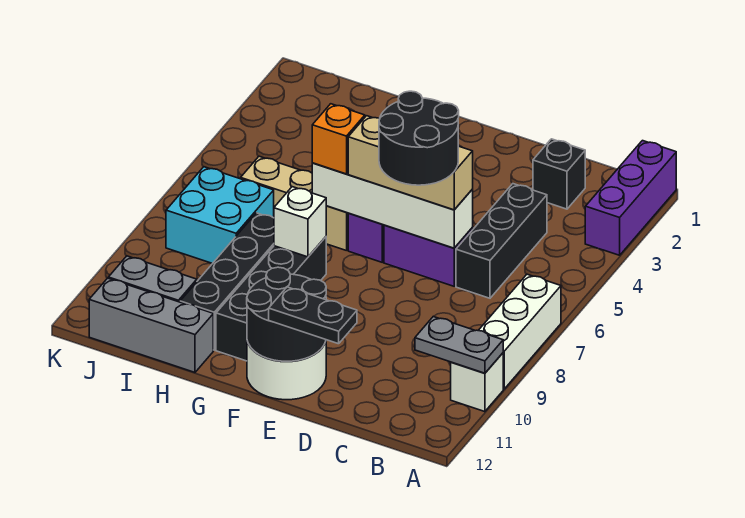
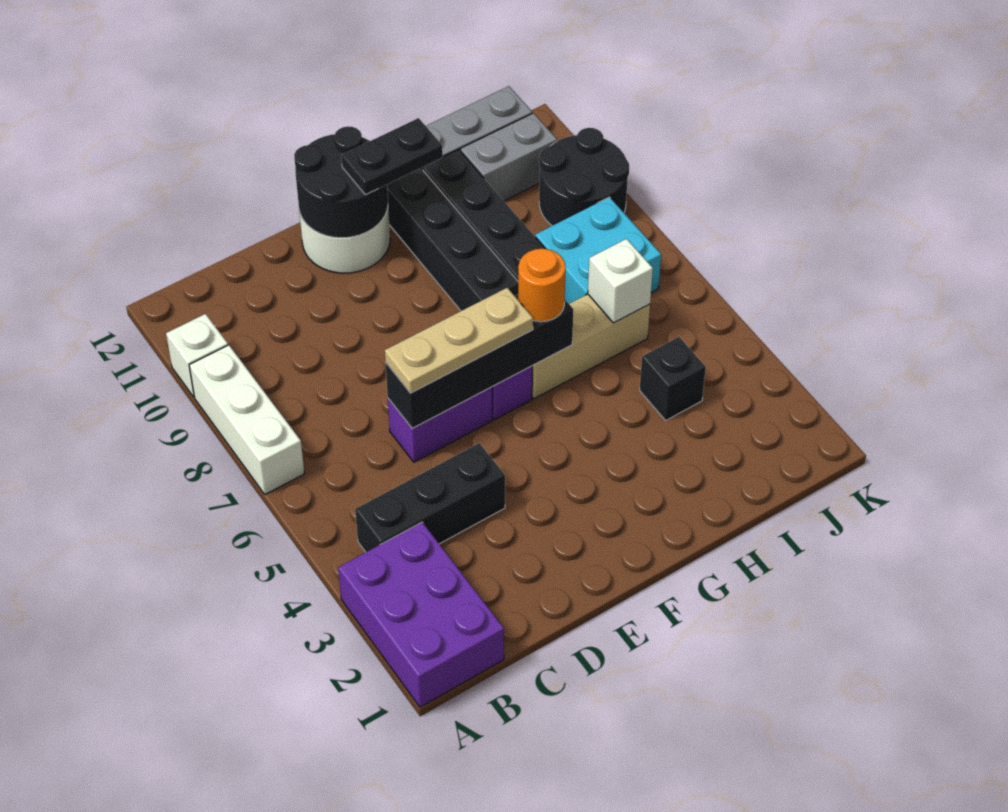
purple 1x3 brick [585,141,676,255] -> purple 2x3 brick [338,522,504,707]
grey 1x2 plate [415,317,503,373] -> none
black 1x1 brick [533,139,585,209] -> black 1x1 brick moved to [640,337,706,420]
black 1x3 brick [456,184,547,298] -> black 1x3 brick turned to [355,443,505,552]
white 1x4 brick [312,163,473,248] -> black 1x4 brick [386,295,573,428]
tan 1x3 brick [348,116,473,210] -> tan 1x3 plate [385,288,533,393]
black 2x2 round brick [379,91,459,185] -> black 2x2 round brick moved to [539,128,629,226]
black 1x2 plate [269,287,357,344] -> black 1x2 plate moved to [341,118,443,195]
orange 1x1 brick [312,104,365,174] -> orange 1x1 round brick [518,248,566,322]
white 1x1 brick [274,187,326,257] -> white 1x1 brick moved to [588,239,653,323]

